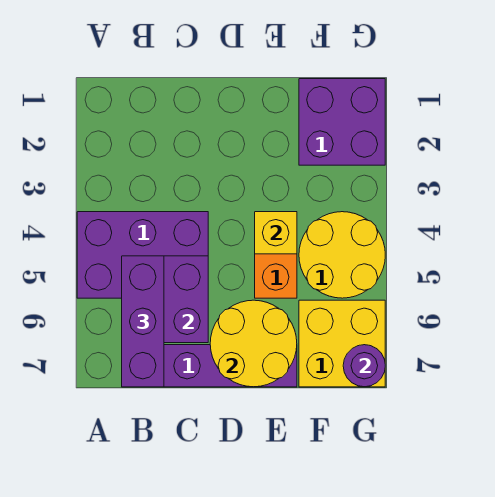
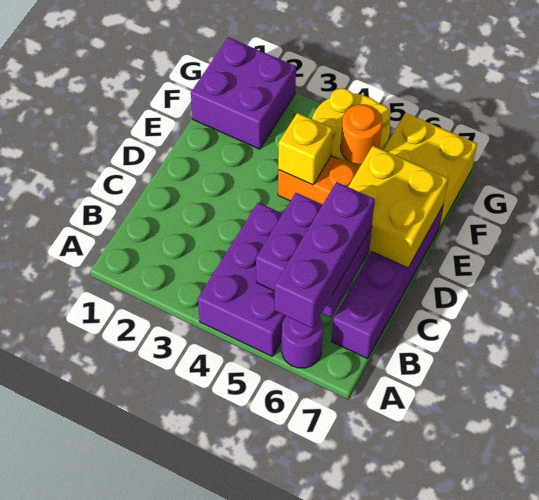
purple 1x3 brick [122,256,164,387] -> purple 1x3 brick turned to [275,182,375,328]
yellow 2x2 round brick [210,300,297,387] -> yellow 2x2 brick [348,146,448,268]
none -> orange 1x1 round brick [341,104,382,164]
purple 1x1 round brick [343,345,385,387] -> purple 1x1 round brick moved to [282,316,323,368]

